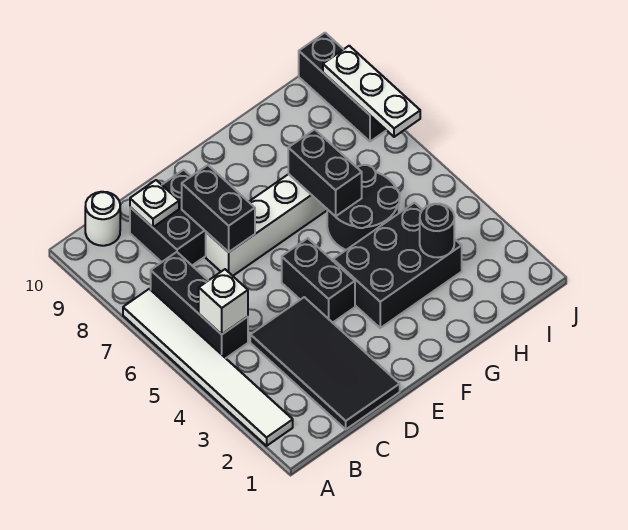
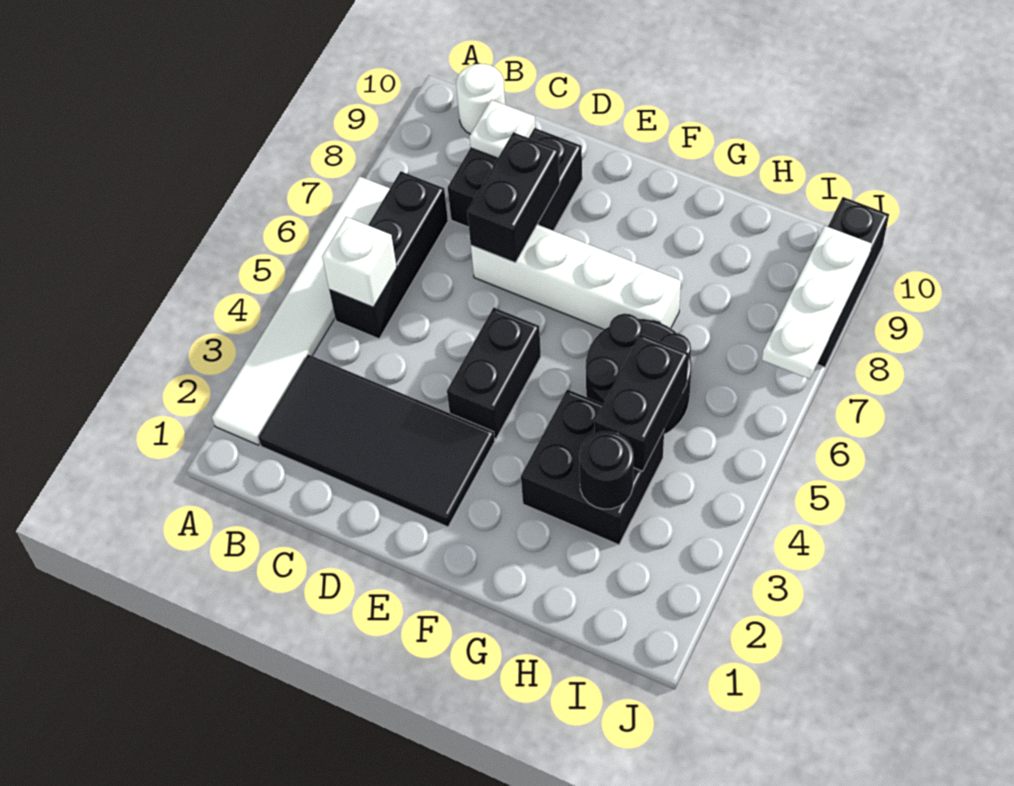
black 2x4 tile [250,297,400,429] -> black 2x4 tile turned to [258,354,495,527]
black 2x3 brick [333,203,462,328] -> black 2x2 brick [521,389,664,545]
black 1x2 brick [288,129,362,217] -> black 1x2 brick moved to [594,334,689,471]

